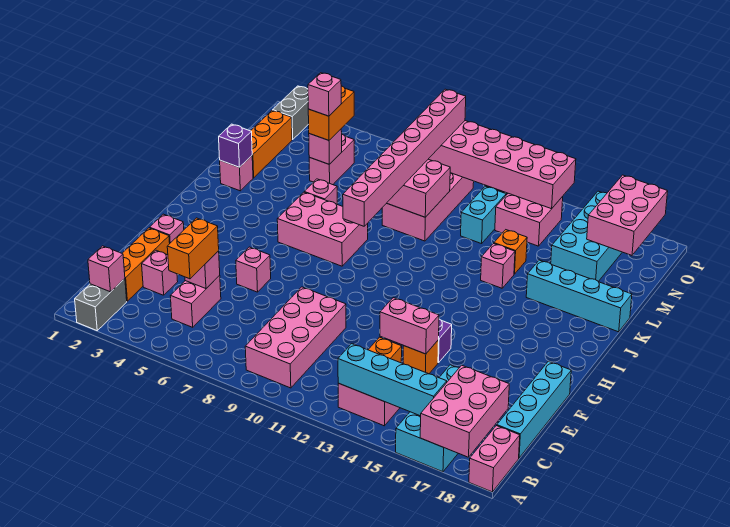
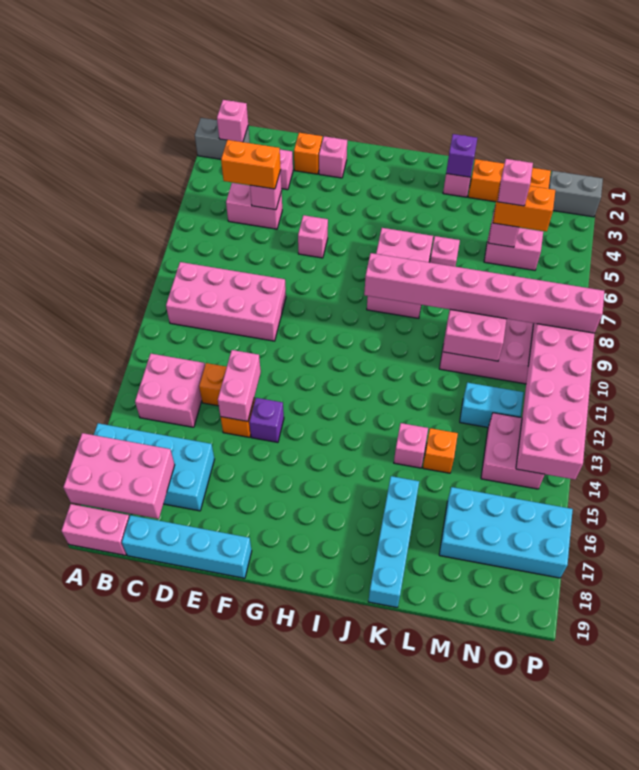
cyan 1x4 brick [338,344,447,416] -> none
orange 1x3 brick [122,228,170,301] -> orange 1x1 brick [294,133,322,174]
pink 2x3 brick [587,175,668,255] -> none

